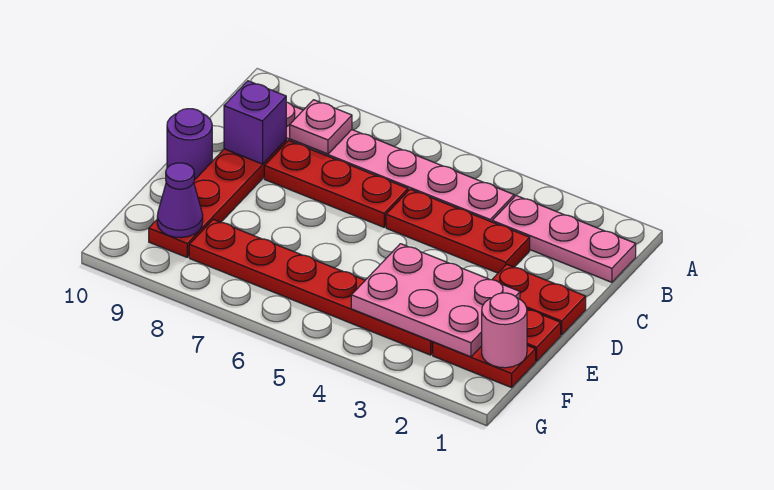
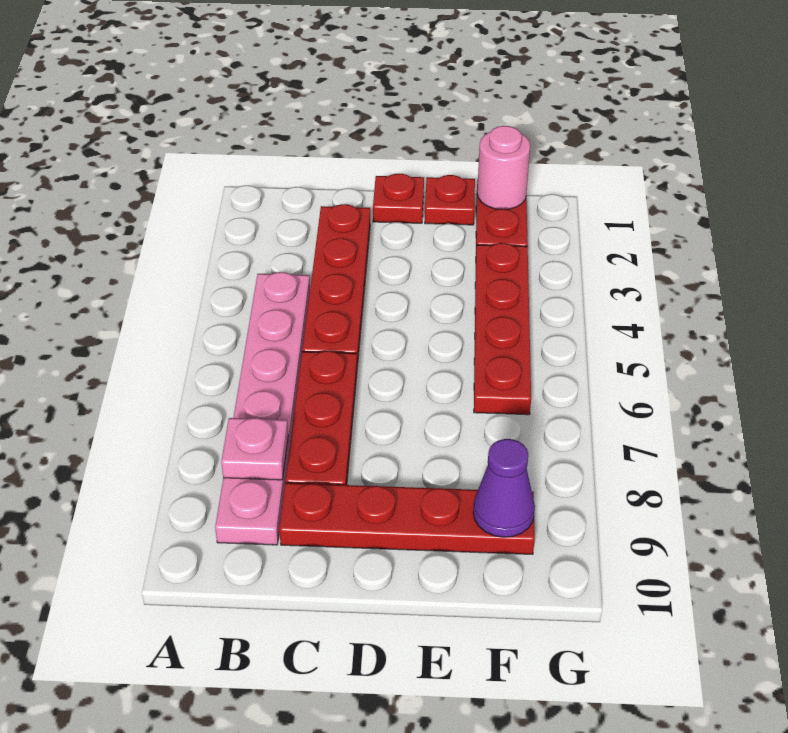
pink 1x3 plate [492,196,636,282] -> none
red 1x3 plate [386,189,530,273] -> red 1x4 plate [302,204,370,366]
purple 1x1 brick [224,81,286,164] -> none
red 1x2 plate [492,264,586,335] -> red 1x1 plate [373,174,424,223]
purple 1x1 round brick [167,109,212,180] -> none
pink 2x3 plate [351,244,520,357] -> none
red 1x6 plate [189,219,433,355] -> red 1x4 plate [474,243,531,415]

